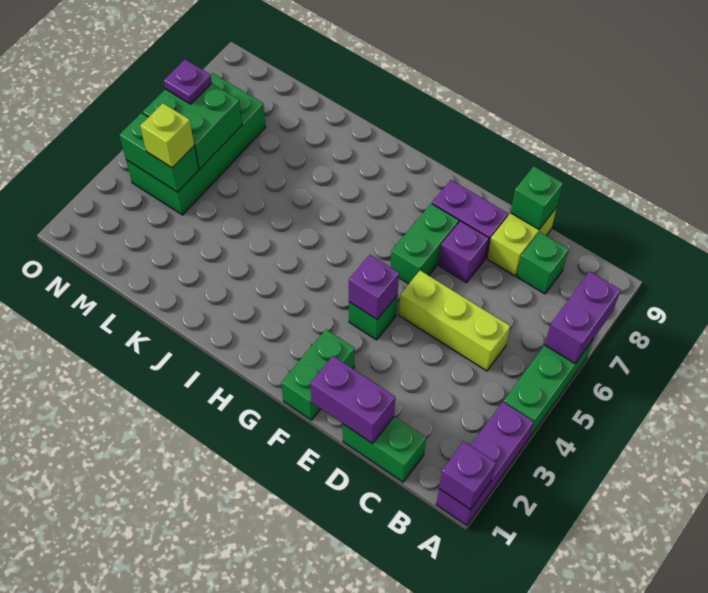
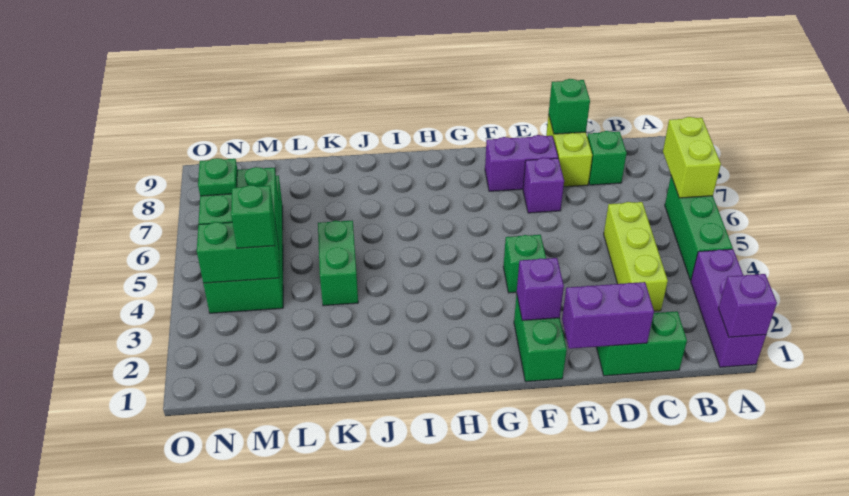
purple 1x2 brick [545,272,621,363] -> lime 1x2 brick [663,117,721,198]
lime 1x3 brick [399,271,510,371] -> lime 1x3 brick turned to [604,202,668,311]
purple 1x1 brick [349,255,399,319] -> purple 1x1 brick moved to [517,258,564,320]
green 1x2 brick [391,204,459,284] -> green 1x2 brick moved to [318,221,358,306]
lime 1x1 brick [140,103,194,168] -> green 1x1 brick [231,185,275,248]
purple 1x1 plate [164,60,212,104] -> green 1x1 plate [198,158,237,196]

